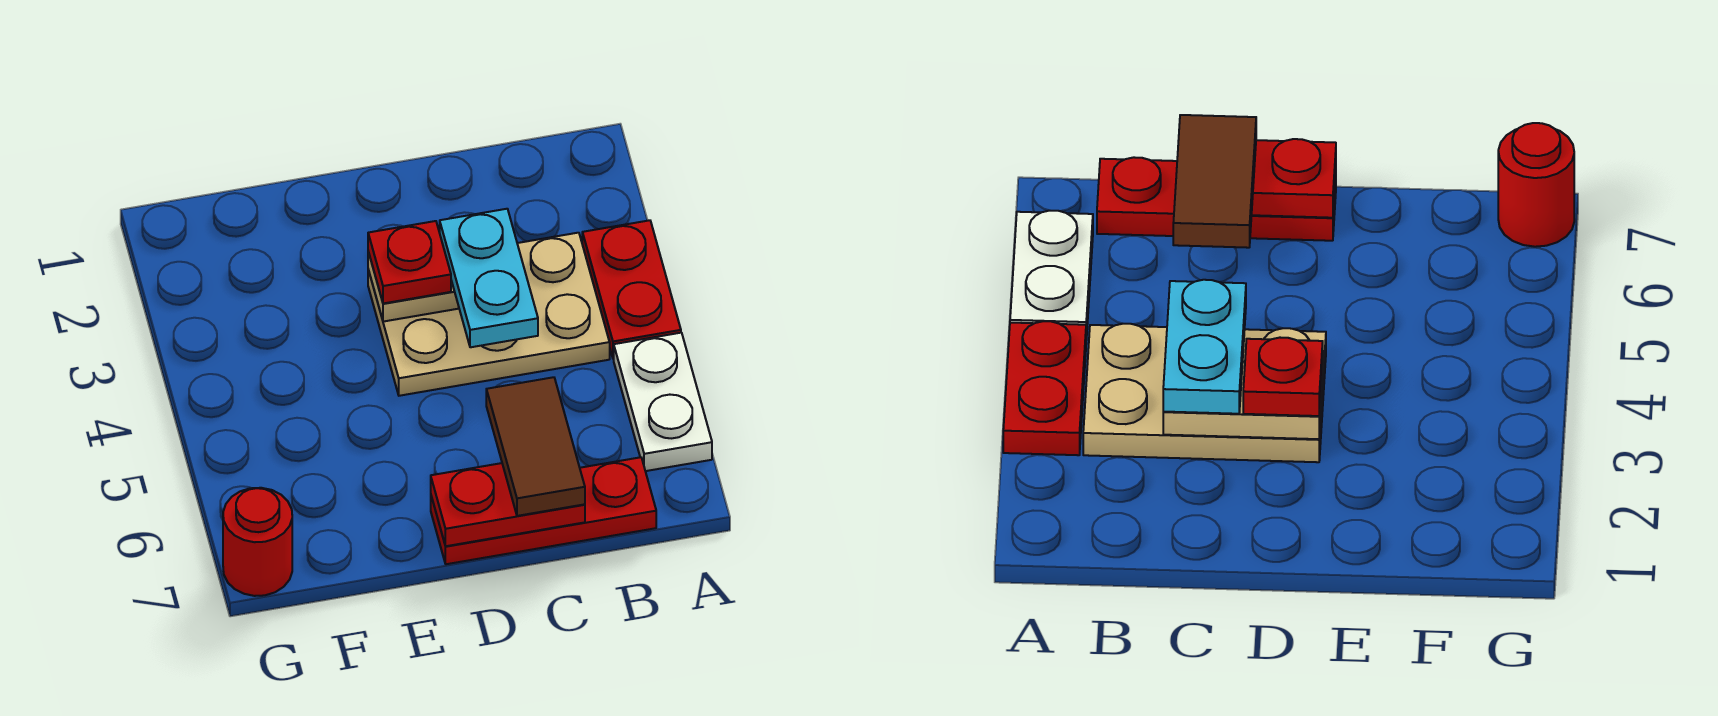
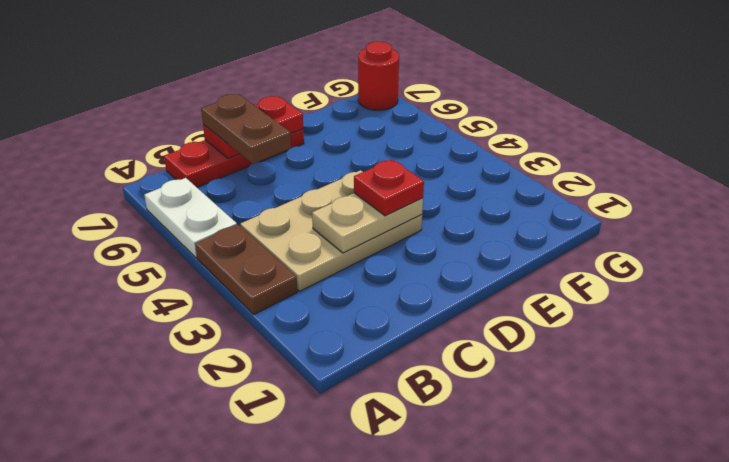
red 1x2 plate [582,220,681,359] -> brown 1x2 plate [195,225,297,314]
cyan 1x2 plate [440,209,538,347] -> none
brown 1x2 tile [486,377,585,516] -> brown 1x2 plate [201,94,291,164]

